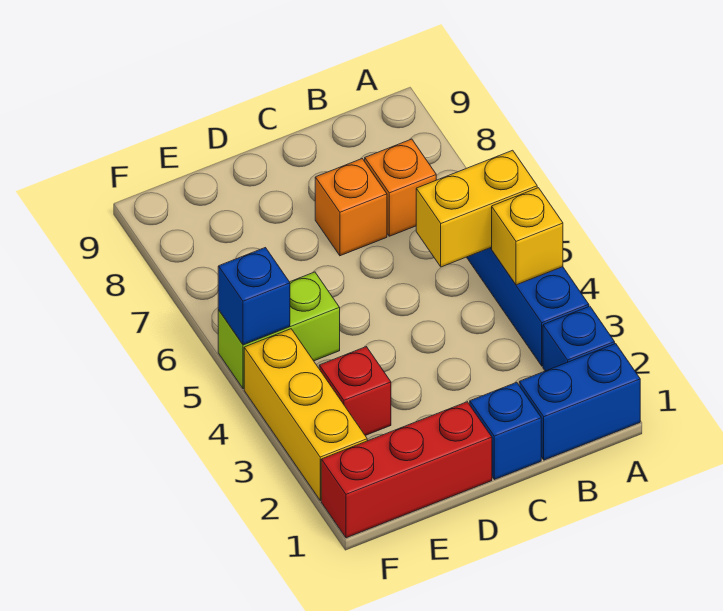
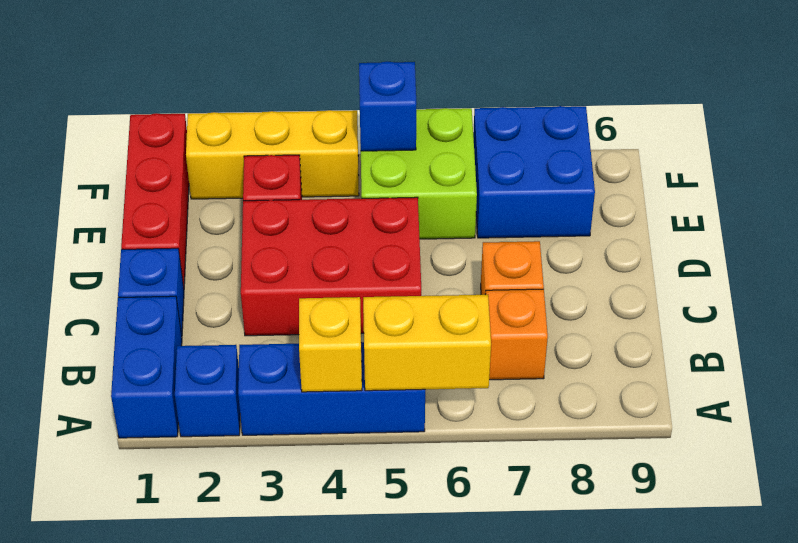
yellow 1x2 brick [416,150,537,267] -> yellow 1x2 brick turned to [363,295,491,391]
none -> red 2x3 brick [241,197,421,336]
lime 1x2 brick [218,272,340,389] -> lime 2x2 brick [361,108,477,239]
none -> blue 2x2 brick [473,106,595,238]

